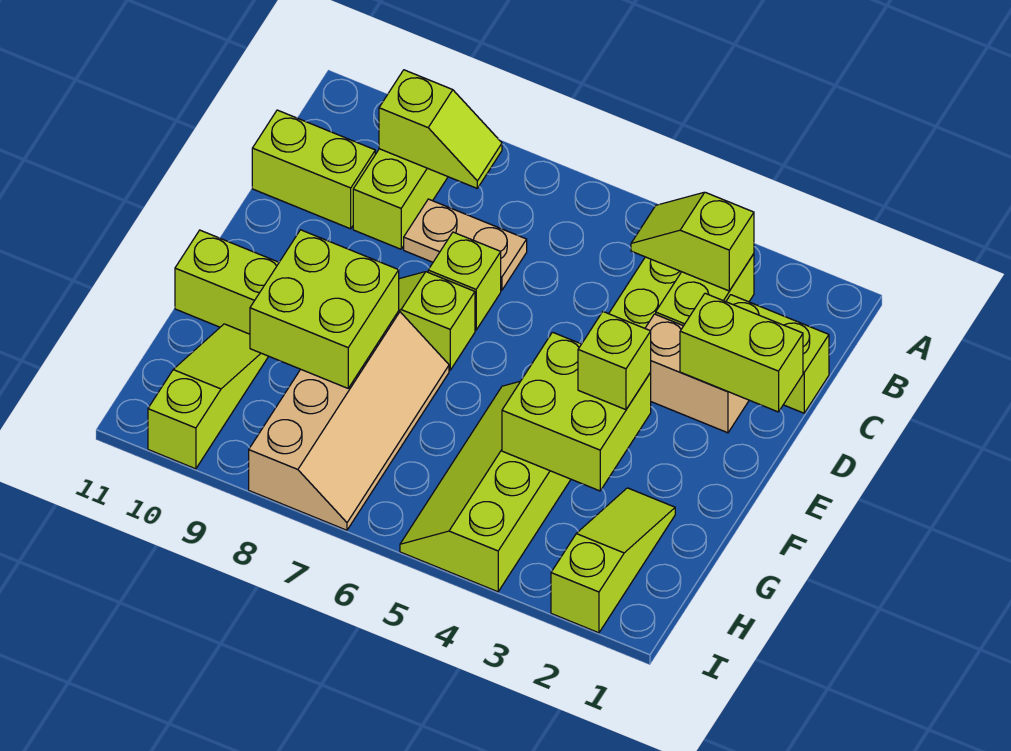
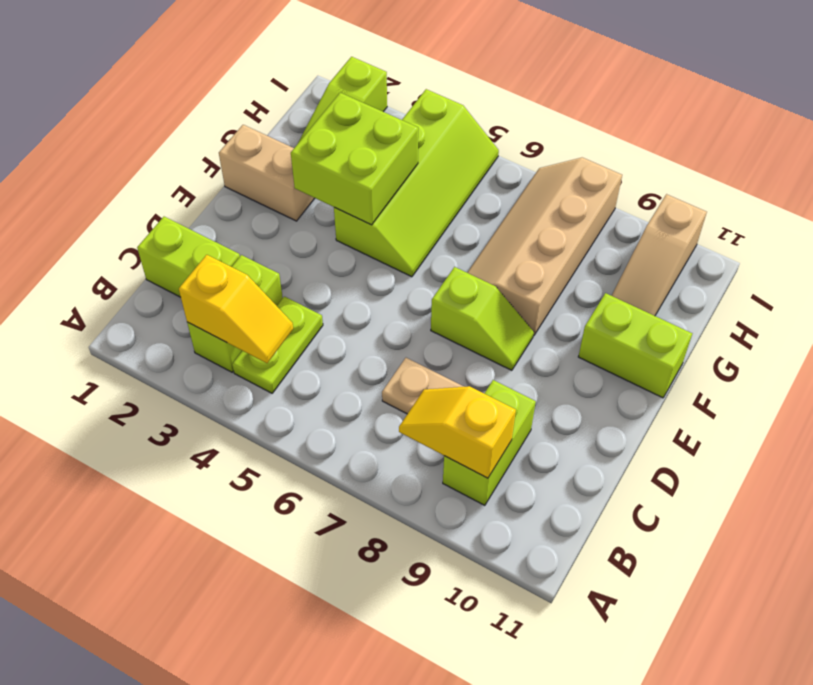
lime 1x2 slope [631,192,754,291] -> yellow 1x2 slope [179,255,293,363]
lime 1x2 slope [379,70,502,188] -> yellow 1x2 slope [399,386,516,478]
lime 1x2 brick [252,110,375,229] -> none
lime 1x2 brick [680,293,803,412] -> none
tan 1x2 brick [645,314,749,433] -> tan 1x2 brick moved to [219,125,315,221]
lime 1x1 brick [428,232,501,330] -> none
lime 1x1 brick [578,312,651,410] -> none
lime 2x2 brick [250,230,399,388] -> none
lime 1x3 slope [148,324,269,469] -> tan 1x3 slope [612,194,707,316]

